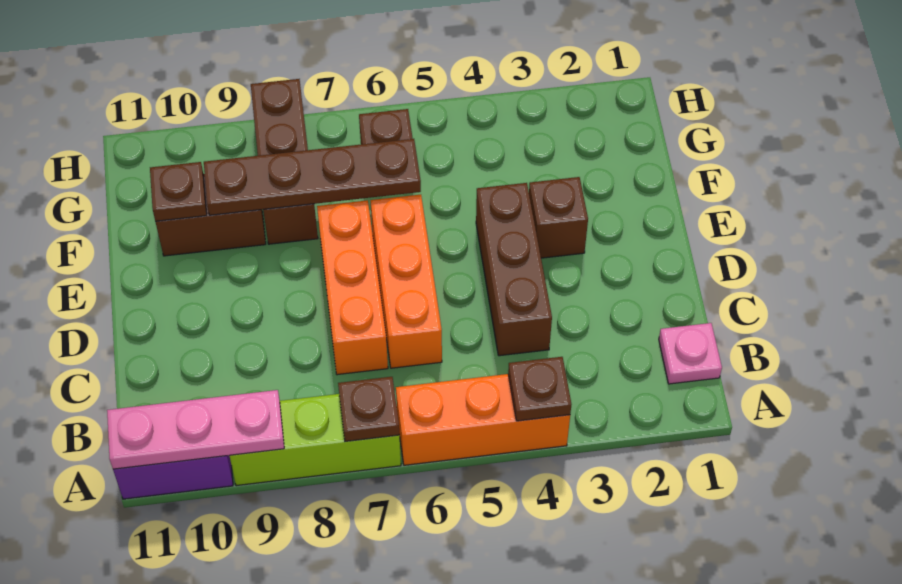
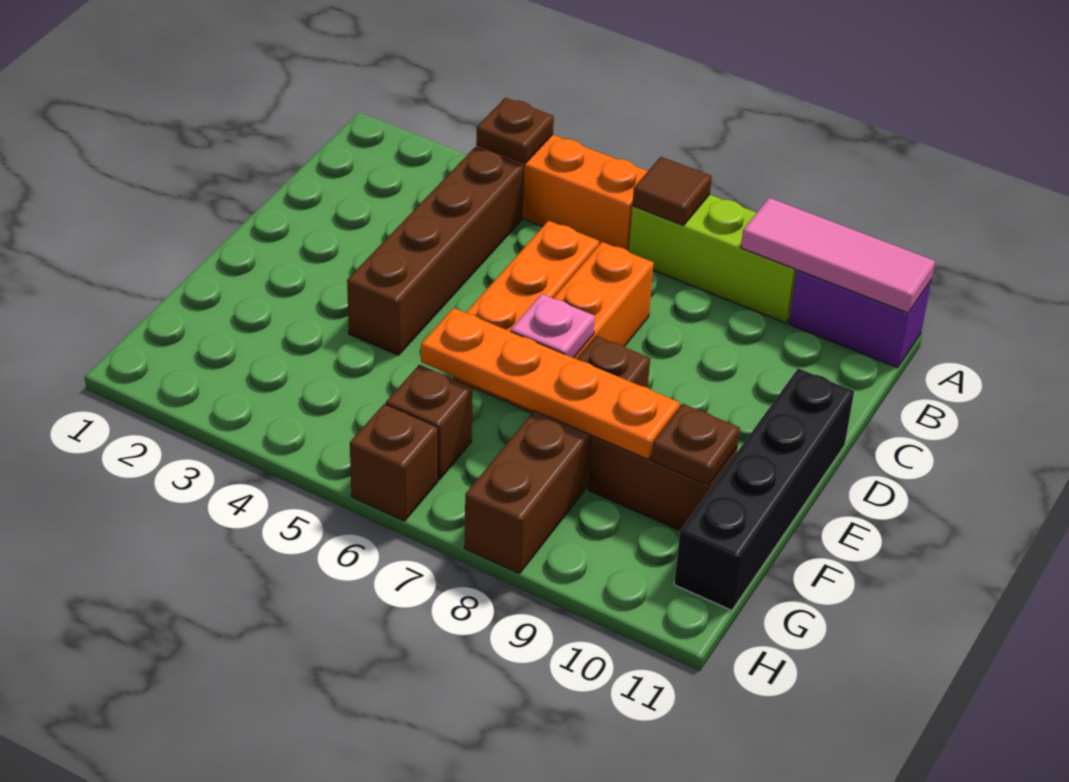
brown 1x1 plate [338,377,399,442] -> brown 1x1 tile [632,157,712,226]
pink 1x3 plate [107,390,284,469] -> pink 1x3 tile [741,198,935,313]
pink 1x1 plate [659,323,722,384] -> pink 1x1 plate moved to [511,294,595,358]
brown 1x3 brick [476,183,552,356] -> brown 1x4 brick [347,147,524,355]
none -> black 1x4 brick [674,368,854,610]
brown 1x1 brick [529,177,588,258] -> brown 1x1 brick moved to [350,404,438,521]
brown 1x4 plate [204,139,421,215] -> orange 1x4 plate [421,308,680,459]
brown 1x3 brick [251,79,318,244] -> brown 1x4 brick [464,336,650,573]

